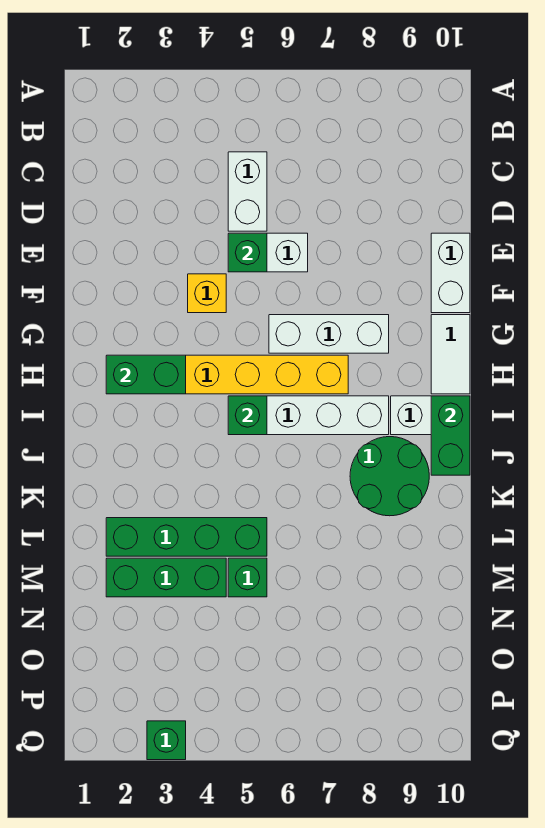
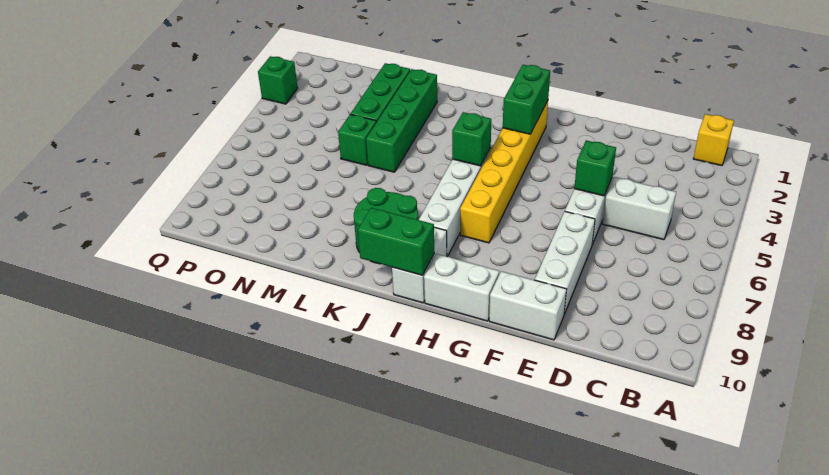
yellow 1x1 brick [188,274,226,313] -> yellow 1x1 brick moved to [693,114,734,166]
white 1x3 brick [269,315,389,353] -> white 1x3 brick moved to [535,212,595,314]
white 1x2 tile [431,315,470,394] -> white 1x2 brick [424,254,499,321]

